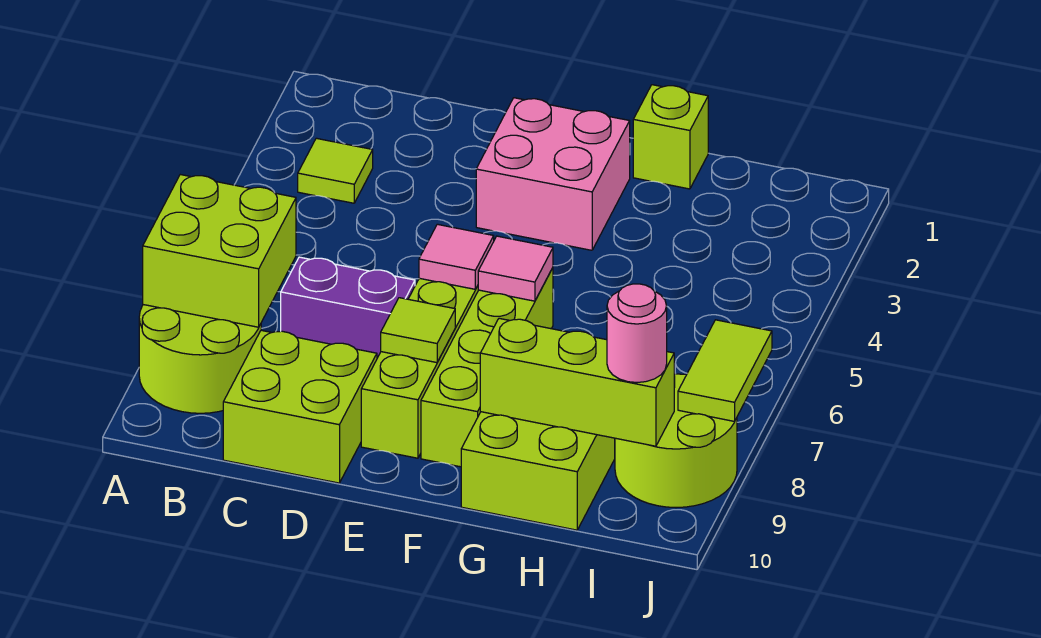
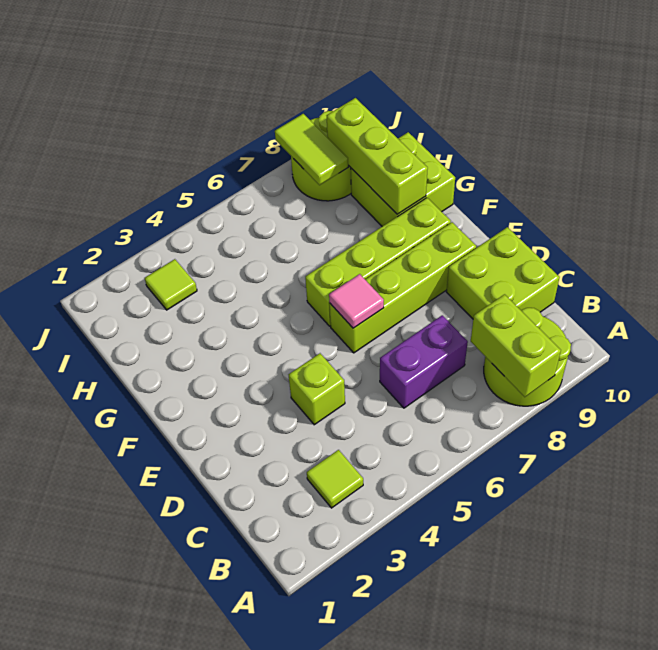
lime 2x2 brick [143,175,296,327] -> lime 1x2 brick [471,294,561,397]
purple 1x2 brick [281,257,415,358] -> purple 1x2 brick turned to [380,315,468,408]
pink 2x2 brick [476,98,630,250] -> none
lime 1x1 tile [381,298,455,363] -> lime 1x1 tile moved to [145,259,197,310]
pink 1x1 tile [478,236,553,301] -> none
lime 1x1 brick [633,85,708,189] -> lime 1x1 brick moved to [289,353,345,425]
pink 1x1 round brick [607,284,667,383] -> none
lime 1x2 tile [678,320,772,421] -> lime 1x2 tile turned to [275,114,348,185]

